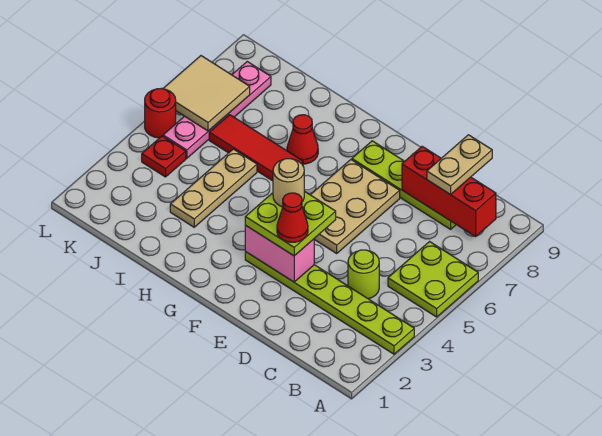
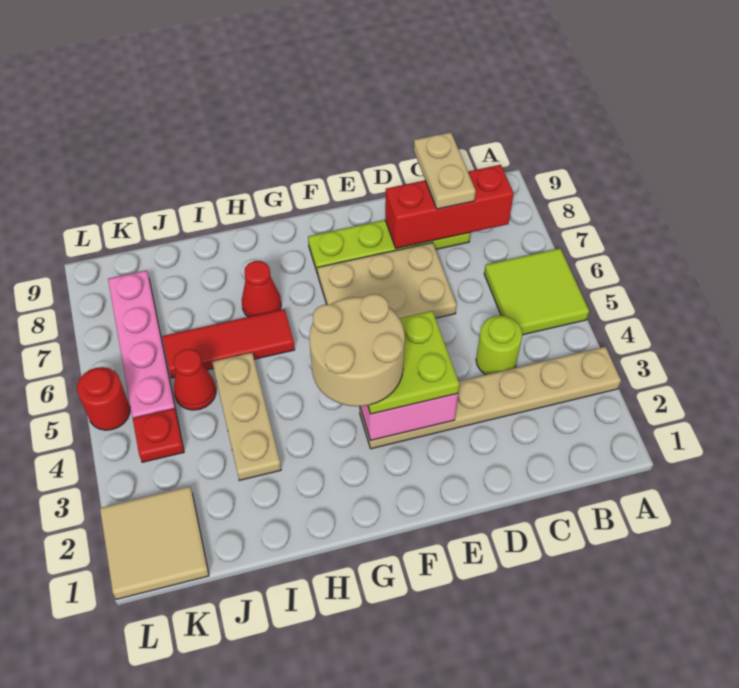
lime 1x6 plate [245,252,414,354] -> tan 1x6 plate [359,347,621,449]
lime 2x2 plate [388,242,478,317] -> lime 2x2 tile [484,248,589,335]
red 1x1 cone [277,193,308,242] -> red 1x1 cone moved to [174,349,216,410]
tan 2x3 plate [311,160,400,253] -> tan 2x3 plate turned to [318,242,457,318]
tan 1x1 round brick [273,159,304,207] -> tan 2x2 round brick [309,294,405,406]
tan 2x2 tile [163,56,250,131] -> tan 2x2 tile moved to [100,486,209,599]

